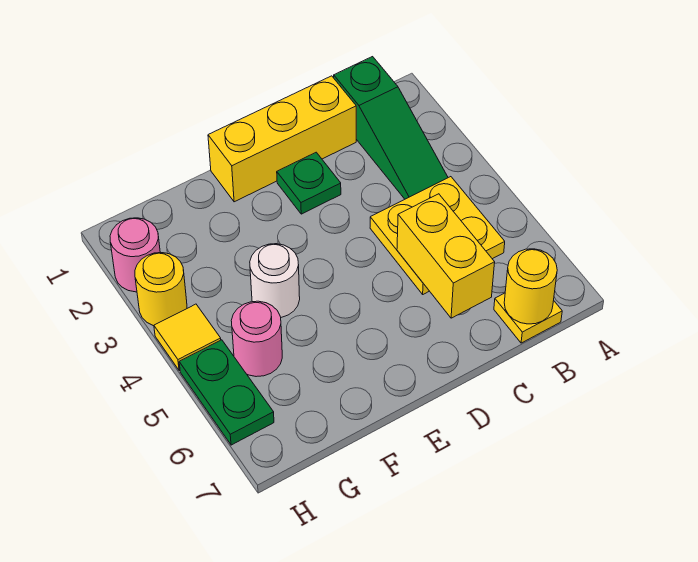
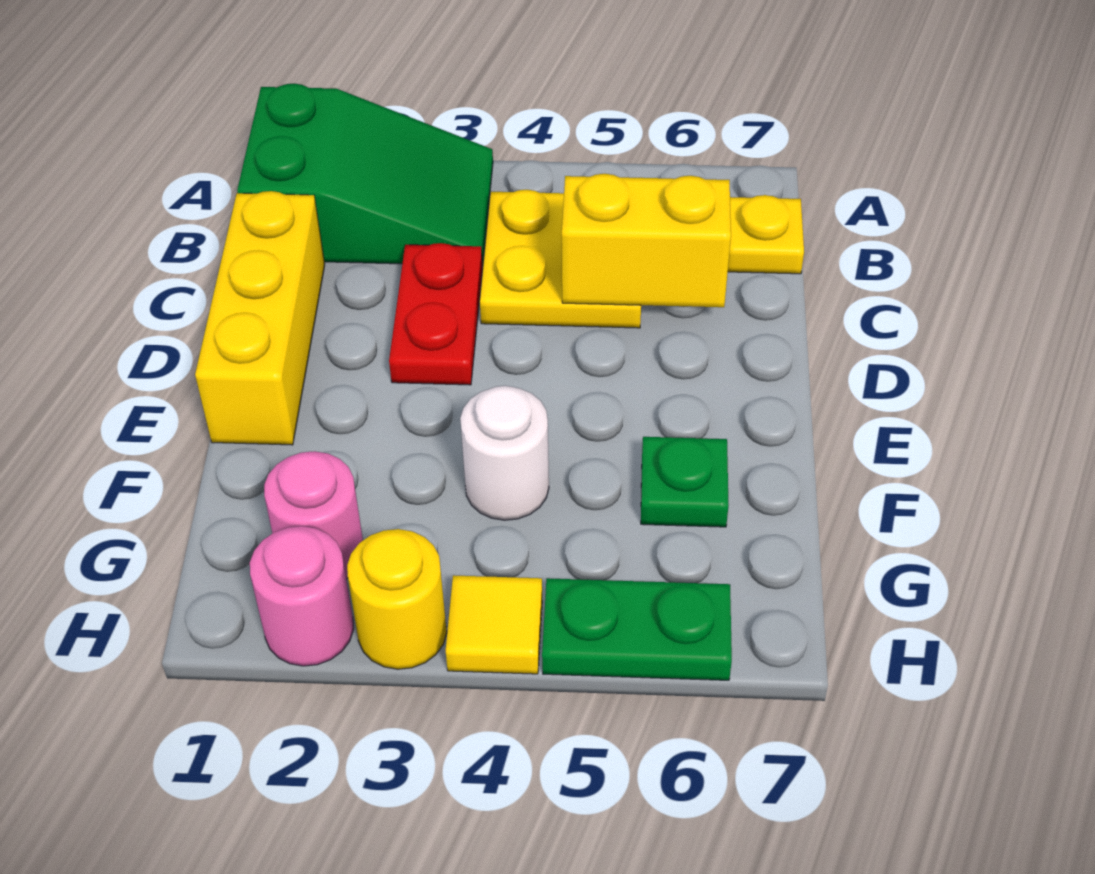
green 1x3 slope [334,57,448,199] -> green 2x3 slope [237,84,493,265]
yellow 1x1 round brick [504,249,557,324] -> none
none -> red 1x2 plate [389,243,483,385]
green 1x1 plate [277,152,341,214] -> green 1x1 plate moved to [641,437,729,527]
pink 1x1 round brick [231,301,282,377] -> pink 1x1 round brick moved to [264,451,363,579]

